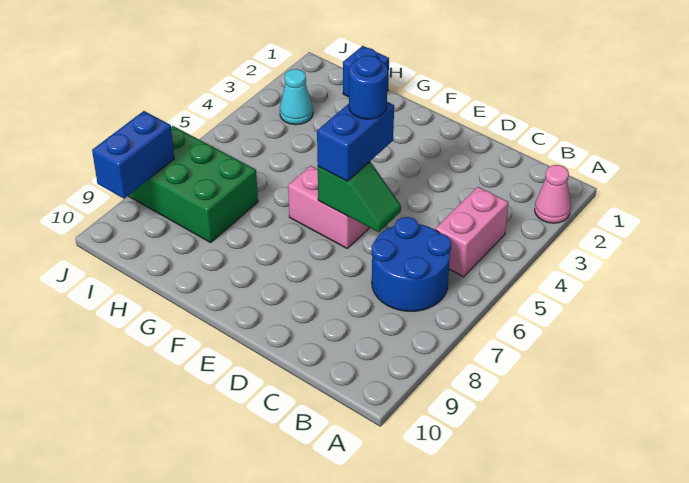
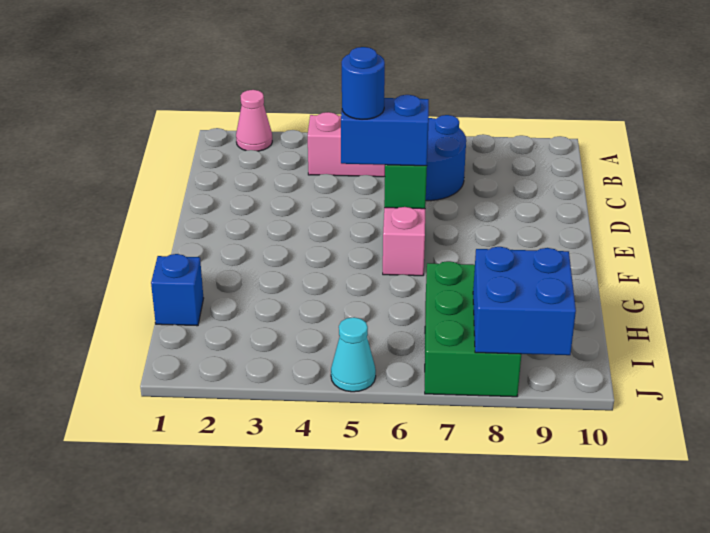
cyan 1x1 cone [280,69,313,125] -> cyan 1x1 cone moved to [331,317,376,392]
blue 1x2 brick [92,111,174,199] -> blue 2x2 brick [473,247,576,355]

